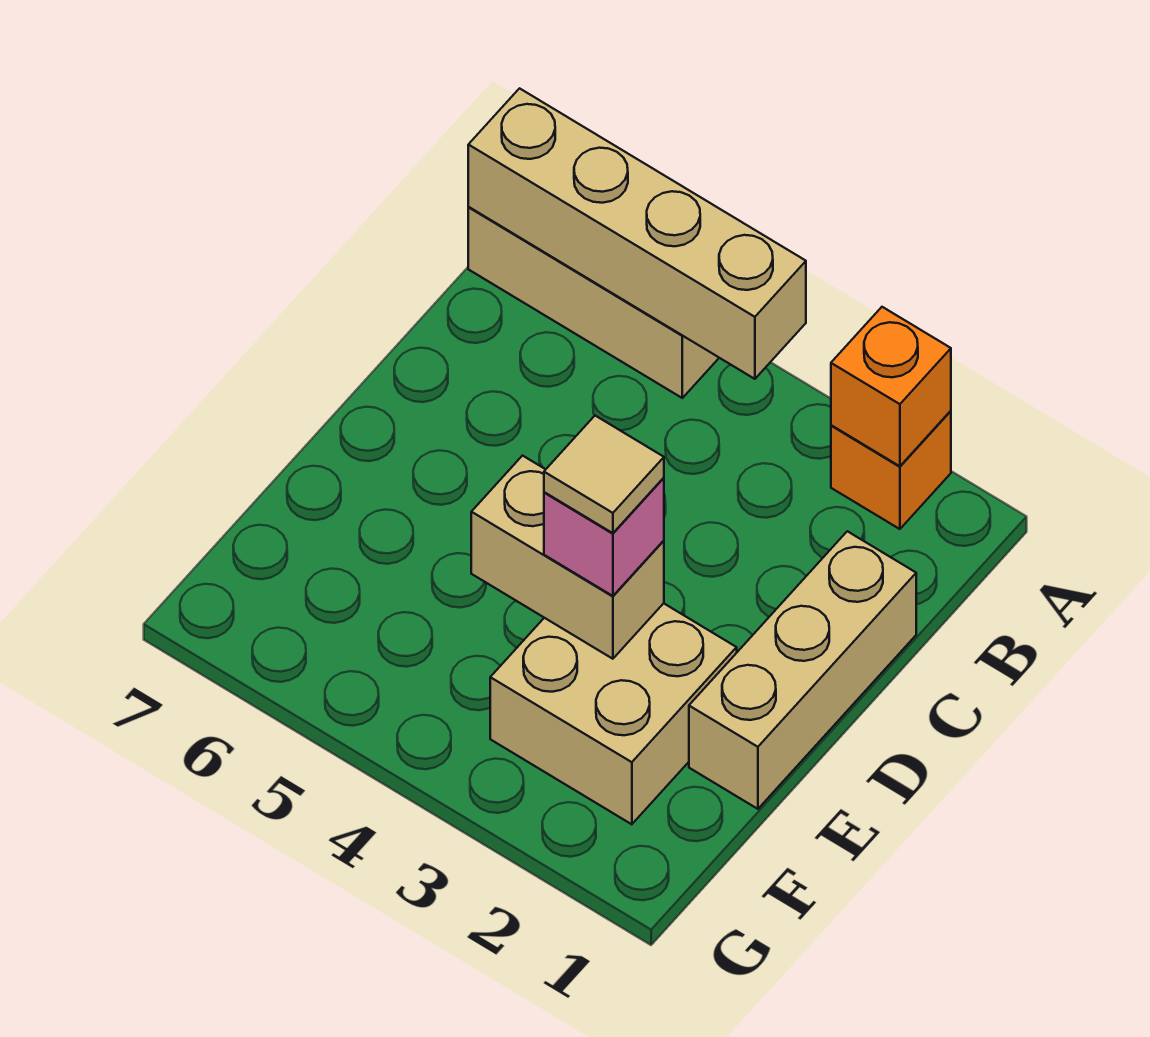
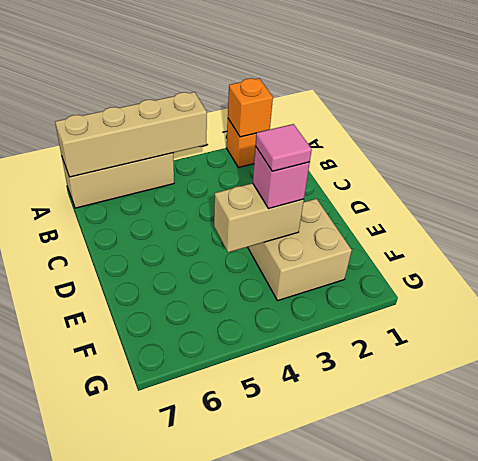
tan 1x3 brick [689,531,916,809] -> none
tan 1x1 tile [544,416,664,533] -> pink 1x1 tile [255,124,312,171]

